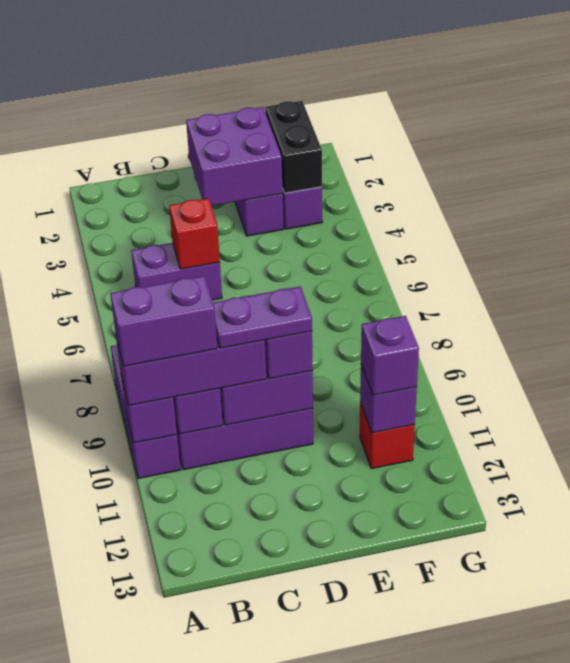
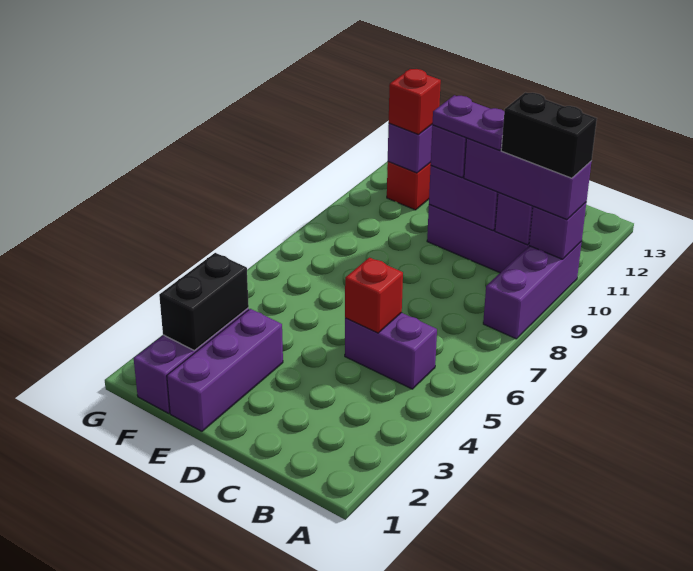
purple 1x2 brick [110,276,217,366] -> black 1x2 brick [501,93,597,178]
purple 2x2 brick [186,107,283,206] -> none
purple 1x1 brick [361,316,419,395] -> red 1x1 brick [389,69,441,135]

